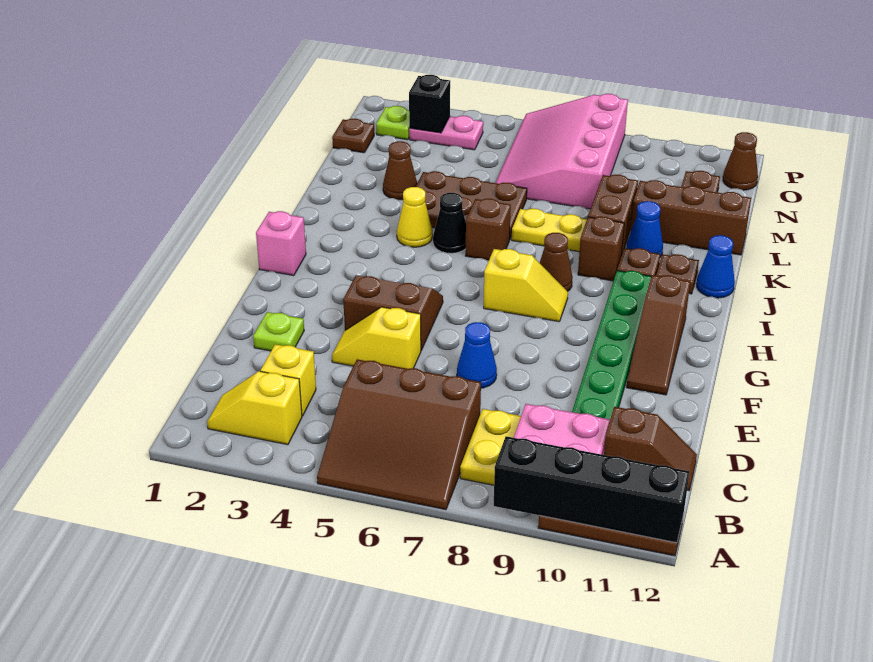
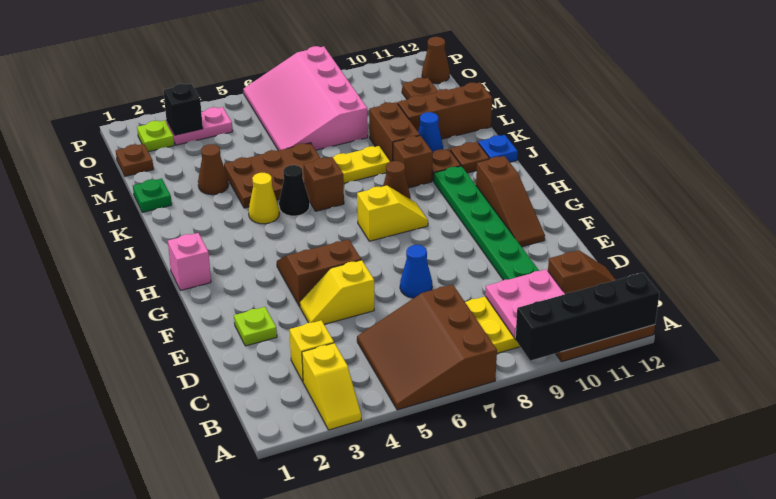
brown 3x3 slope [317,359,481,510] -> brown 3x3 slope turned to [357,285,497,410]
yellow 1x2 slope [207,371,302,445] -> yellow 1x2 slope turned to [302,343,361,430]
blue 1x1 cone [697,235,735,298] -> blue 1x1 plate [478,135,518,162]
none -> green 1x1 plate [133,178,172,212]

